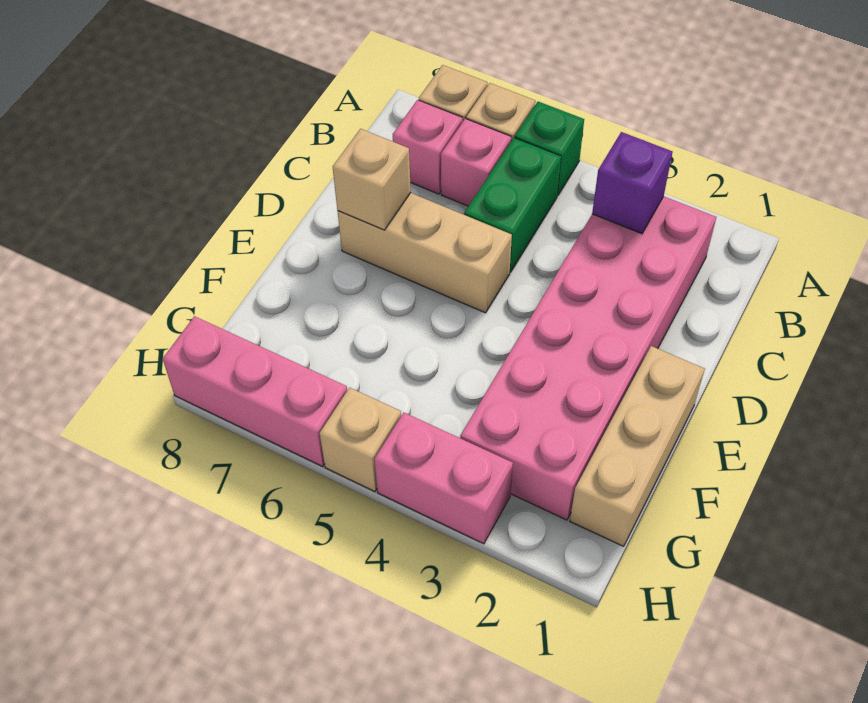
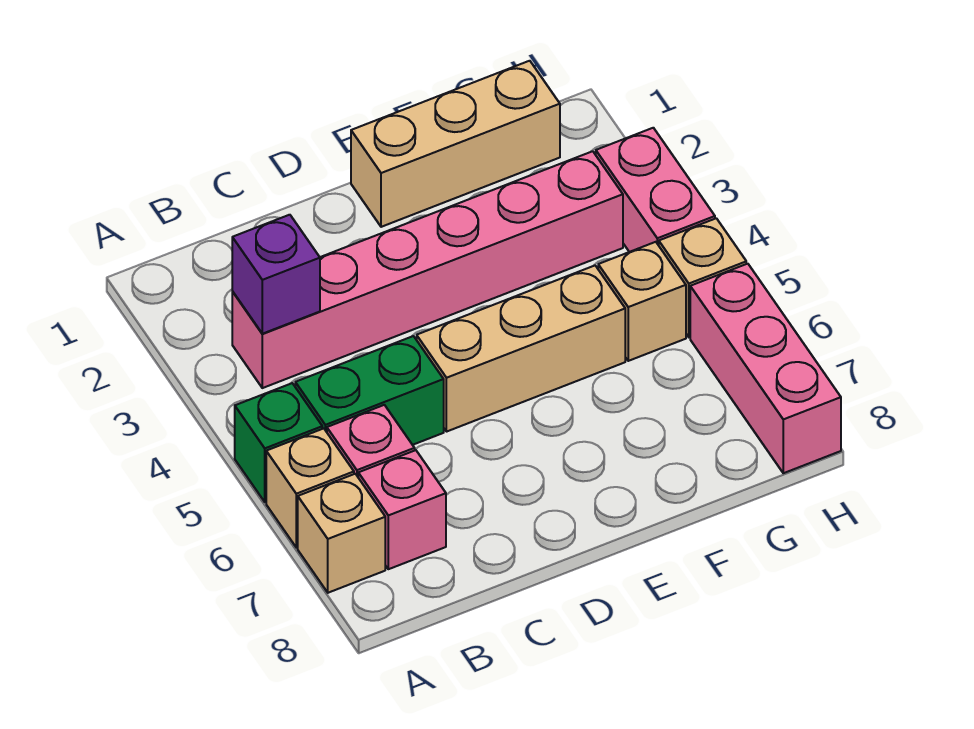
pink 2x6 brick [460,196,716,520] -> pink 1x6 brick [232,151,623,388]
tan 1x3 brick [337,193,512,313] -> tan 1x3 brick turned to [417,266,625,432]
tan 1x1 brick [333,129,411,230] -> tan 1x1 brick moved to [598,242,686,361]

